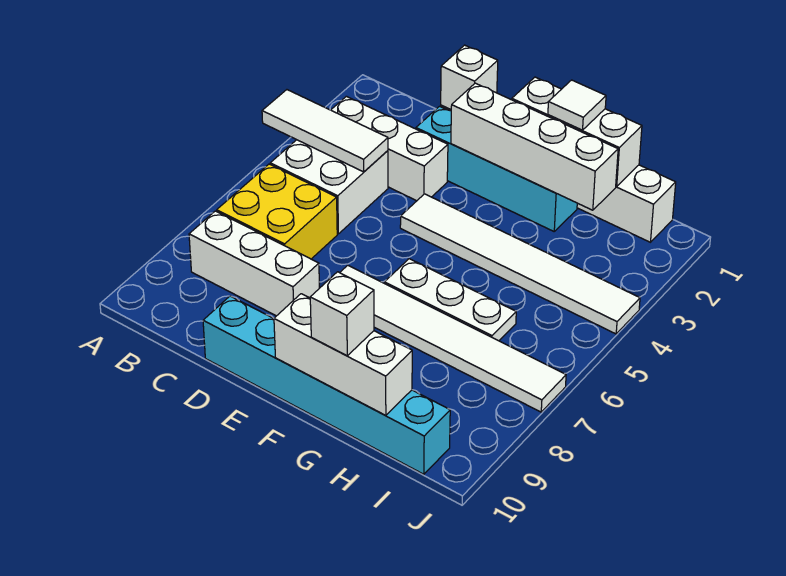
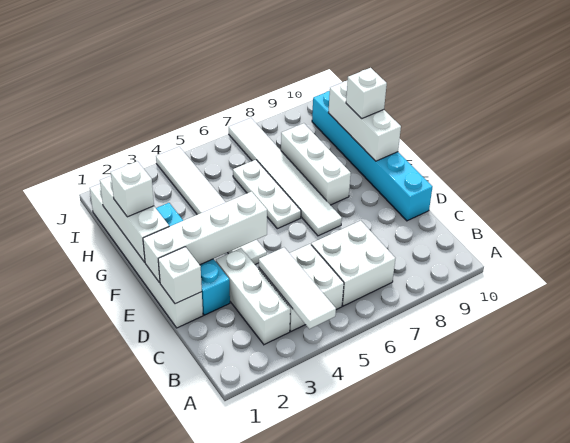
yellow 2x2 brick [217,164,337,259] -> white 2x2 brick [311,221,395,306]
white 1x3 brick [189,211,319,316] -> white 1x3 brick moved to [281,123,351,205]
white 1x4 brick [451,83,618,210] -> white 1x4 brick turned to [143,192,267,283]
white 1x1 tile [548,80,606,130] -> white 1x1 brick [111,161,154,217]

